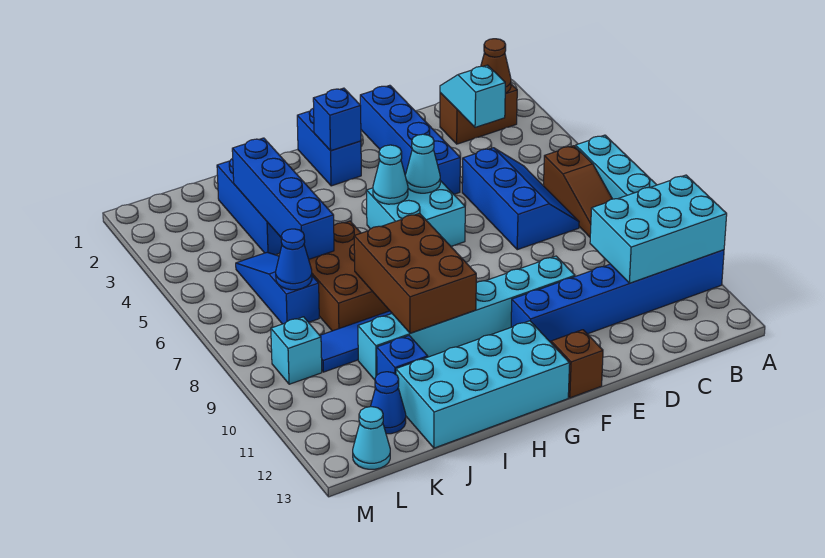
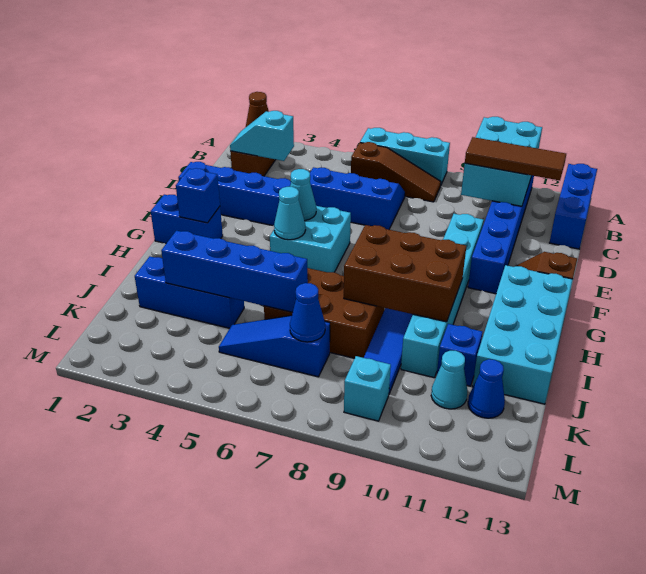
none -> blue 1x3 brick [550,164,597,249]
none -> brown 1x3 tile [465,137,566,180]
cyan 1x1 cone [353,407,390,469] -> cyan 1x1 cone moved to [431,351,467,409]

